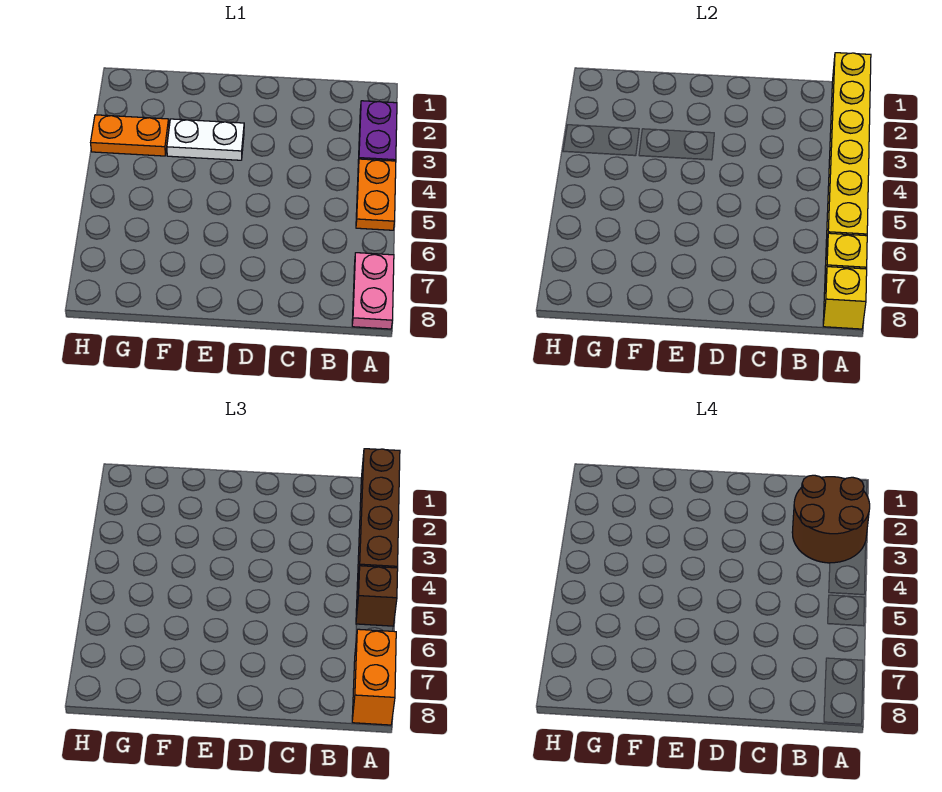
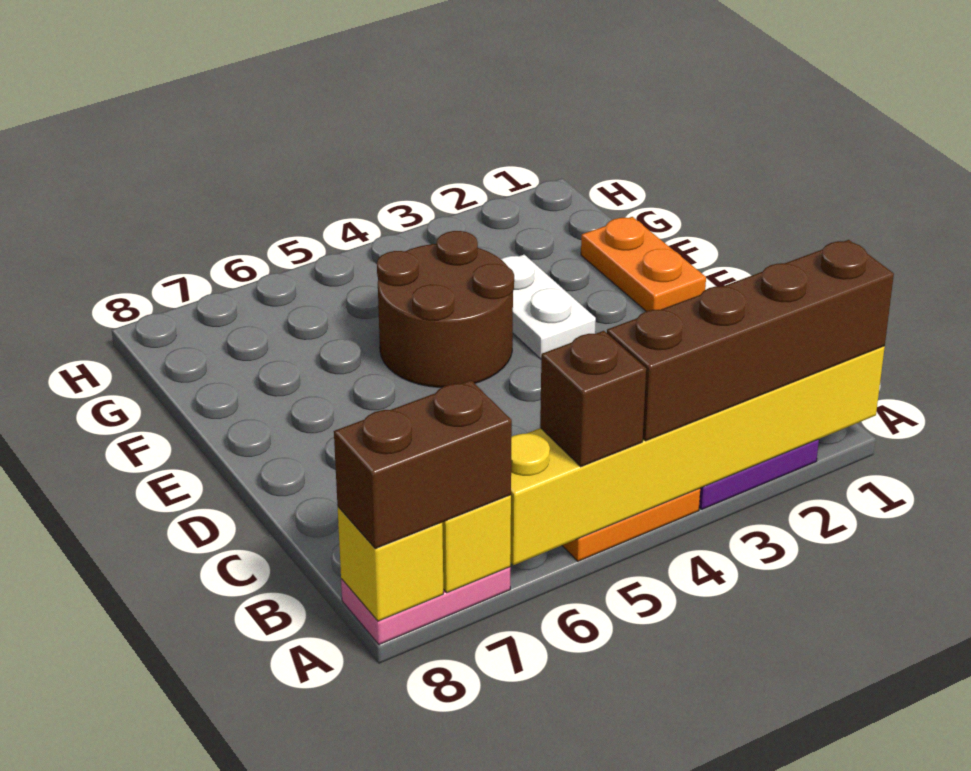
brown 2x2 round brick [792,475,870,563] -> brown 2x2 round brick moved to [377,231,514,388]
orange 1x2 brick [352,629,396,725] -> brown 1x2 brick [334,380,512,549]
orange 1x2 plate [91,115,169,156] -> orange 1x2 plate moved to [581,217,706,311]

